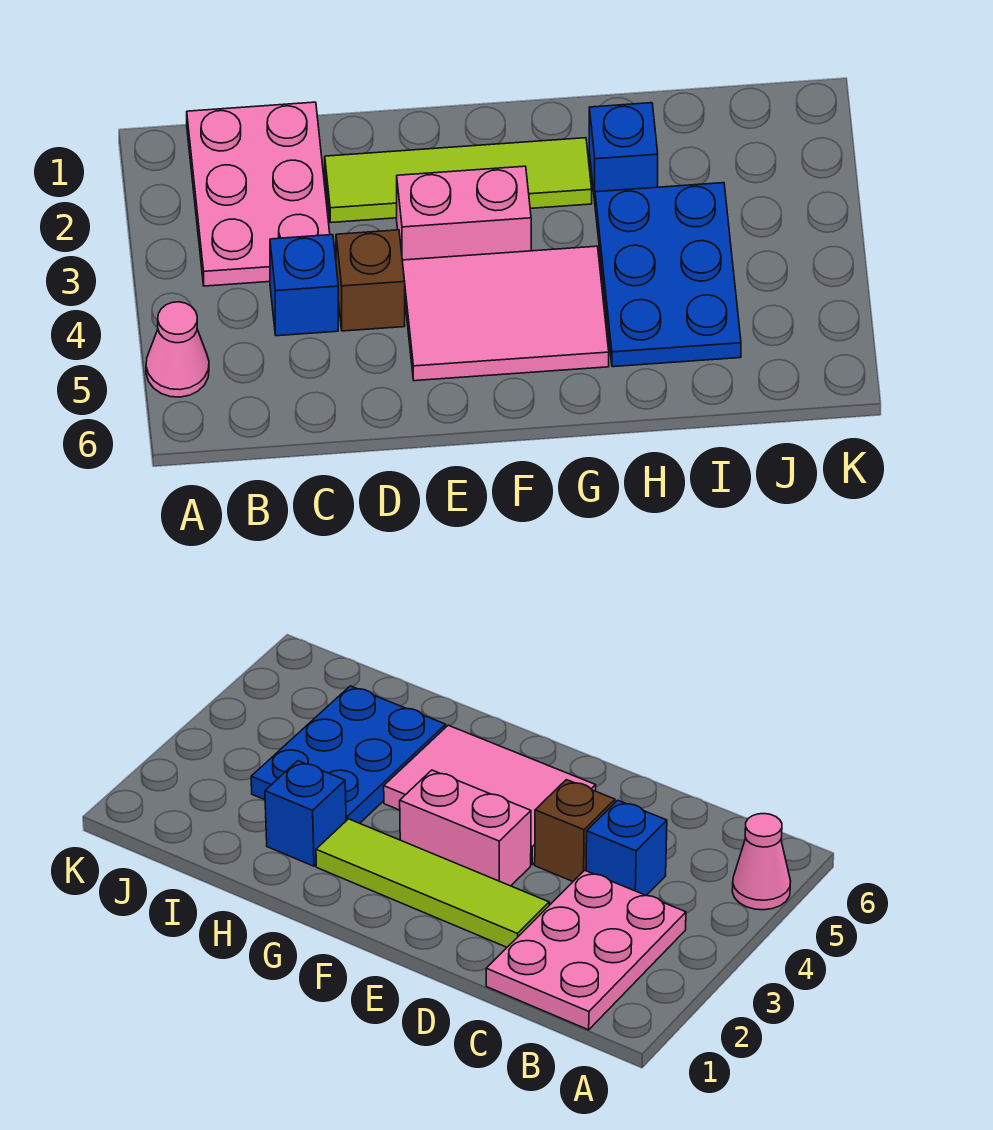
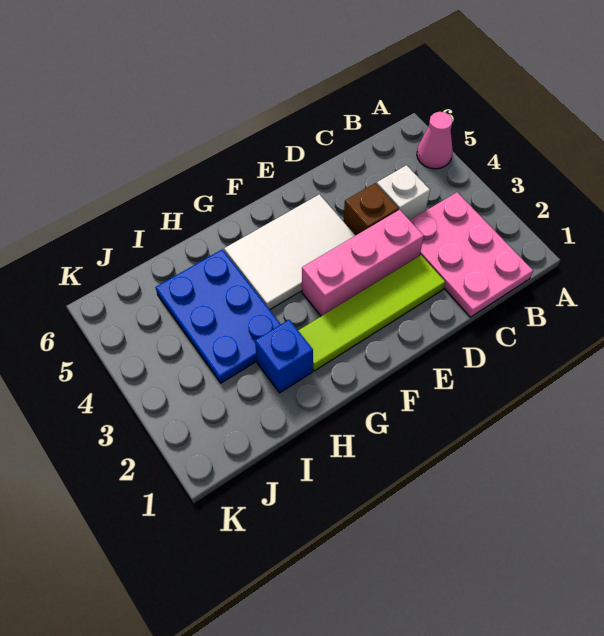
blue 1x1 brick [270,235,338,336] -> white 1x1 brick [377,165,430,220]
pink 1x2 brick [397,166,531,260] -> pink 1x3 brick [302,210,424,316]
pink 2x3 tile [402,246,609,381] -> white 2x3 tile [224,194,356,310]

